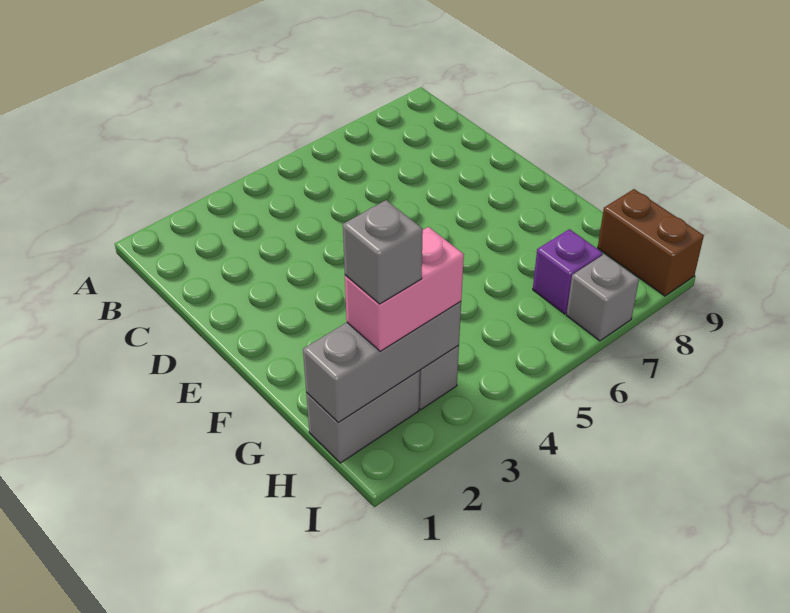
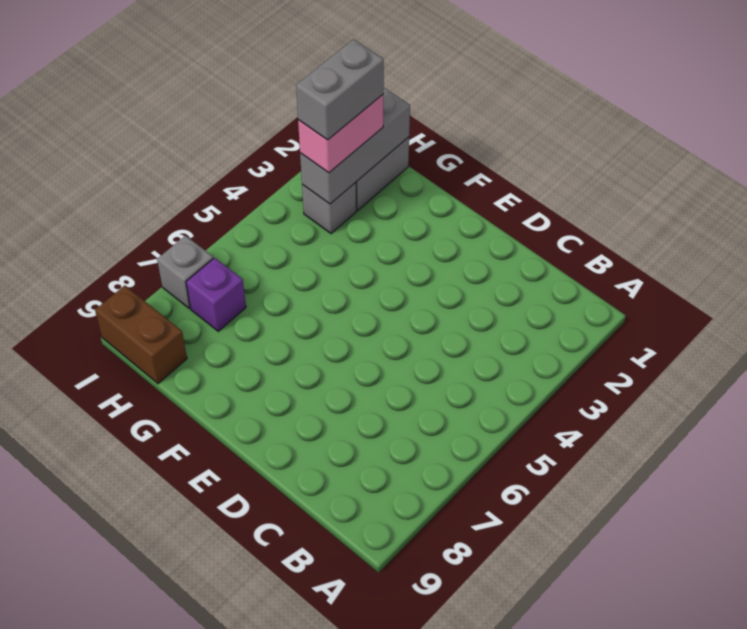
grey 1x1 brick [343,200,423,304] -> grey 1x2 brick [296,39,384,140]

